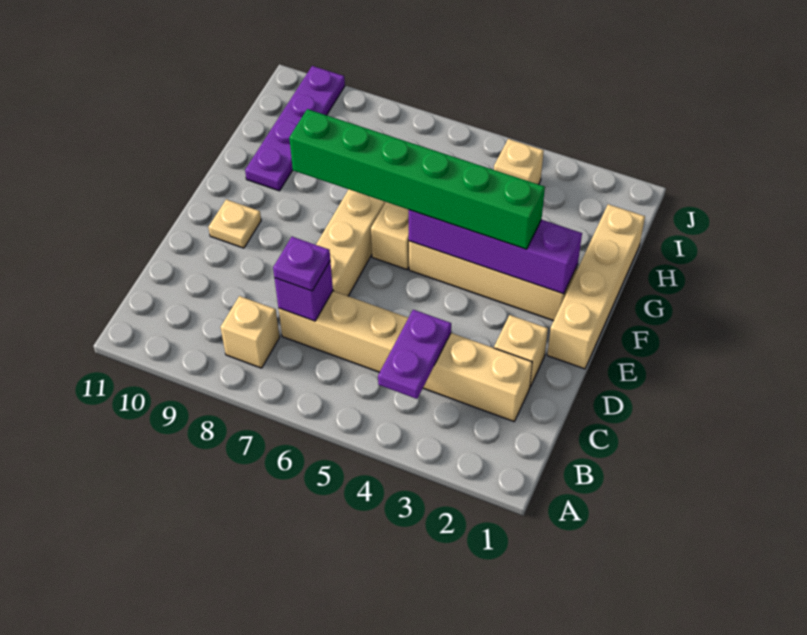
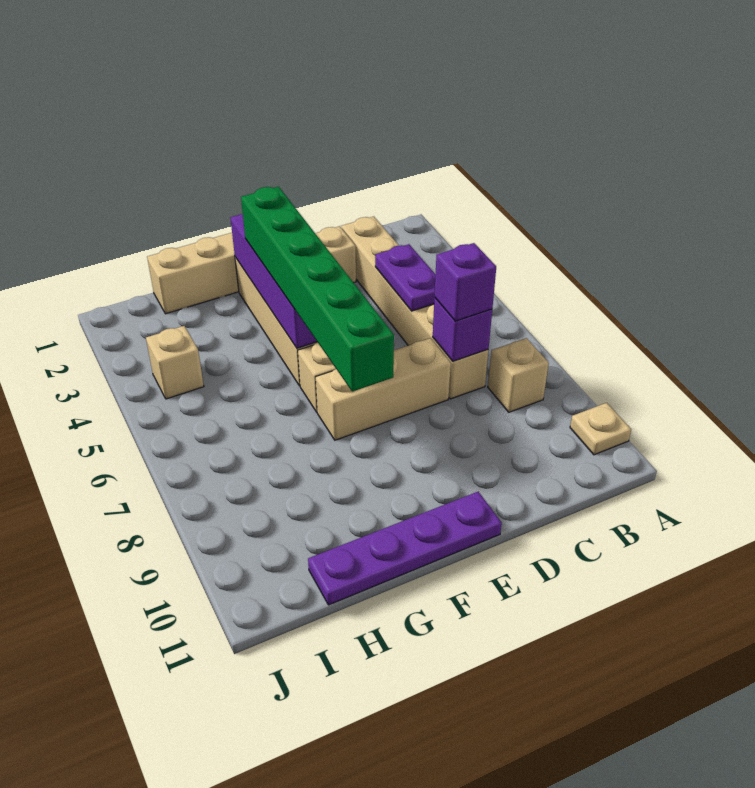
purple 1x2 plate [378,310,451,399] -> purple 1x2 plate turned to [375,244,436,311]
purple 1x1 plate [273,237,330,291] -> purple 1x1 brick [434,243,496,321]
tan 1x1 plate [209,199,261,248] -> tan 1x1 plate moved to [570,403,631,455]
purple 1x4 plate [245,66,345,191] -> purple 1x4 plate moved to [308,492,502,605]

